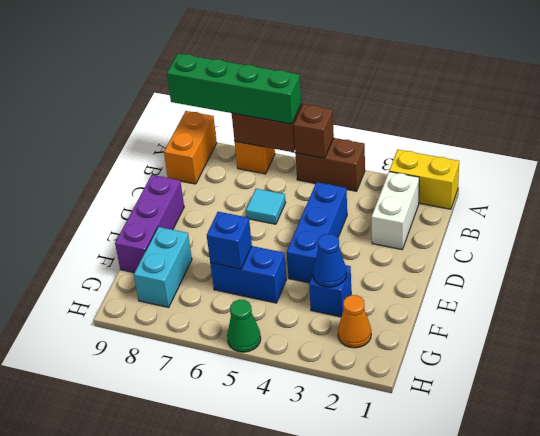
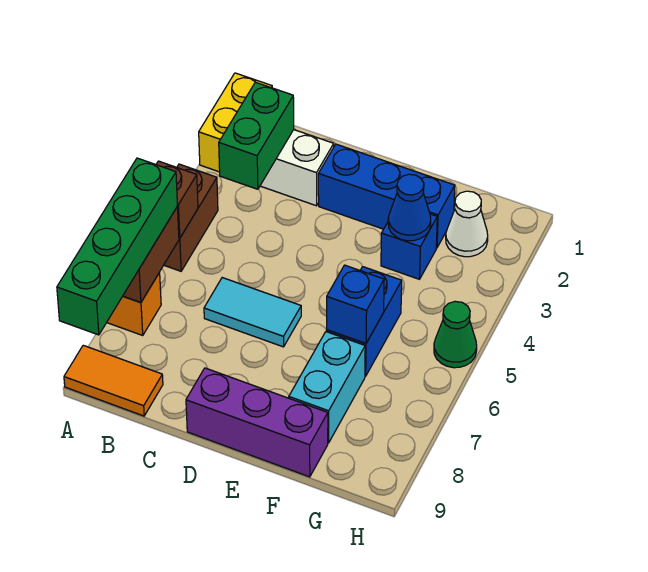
orange 1x2 brick [164,111,217,184] -> orange 1x2 tile [64,345,163,416]
none -> green 1x2 brick [219,82,294,189]
blue 1x3 brick [287,182,347,283] -> blue 1x3 brick moved to [318,144,455,248]
cyan 1x1 tile [246,189,286,224] -> cyan 1x2 tile [204,278,301,347]
cyan 1x2 brick [134,227,192,307] -> cyan 1x2 brick turned to [289,332,365,443]
orange 1x1 cone [338,295,371,348] -> white 1x1 cone [446,191,488,257]

